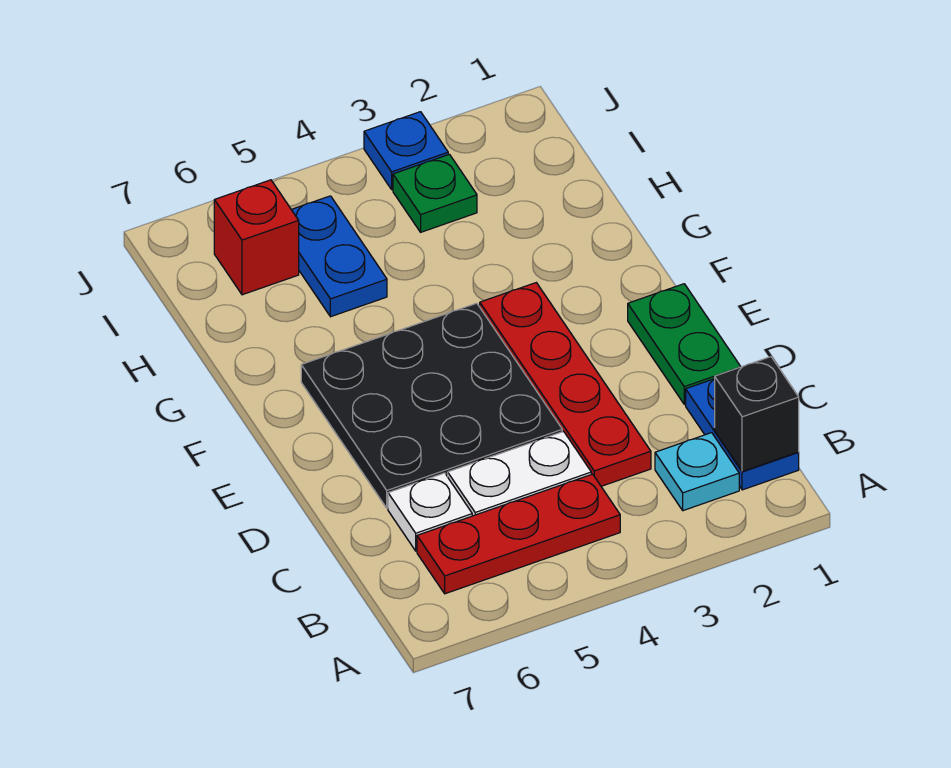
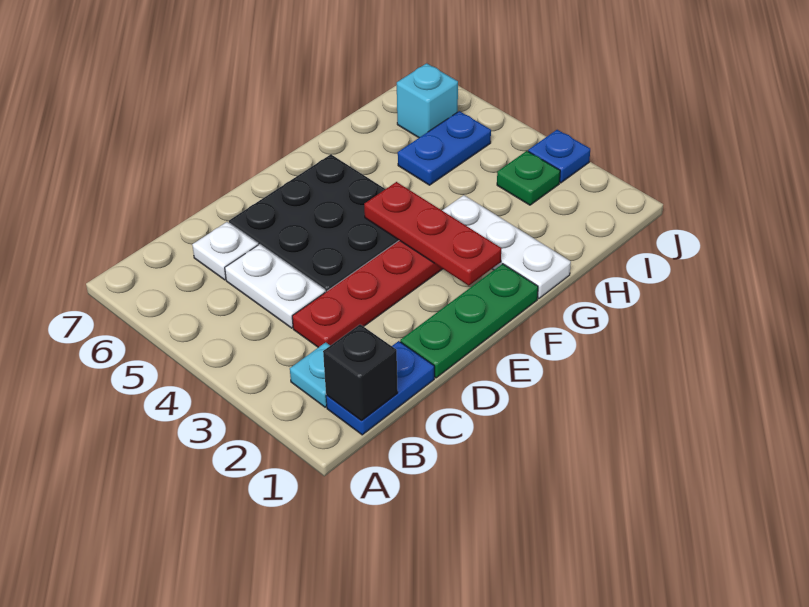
red 1x3 plate [417,474,620,594] -> red 1x3 plate moved to [364,182,501,286]
green 1x2 plate [628,284,741,404] -> green 1x3 plate [400,264,538,378]
none -> white 1x3 plate [442,195,571,299]
red 1x1 brick [214,180,299,295] -> cyan 1x1 brick [397,63,458,138]

